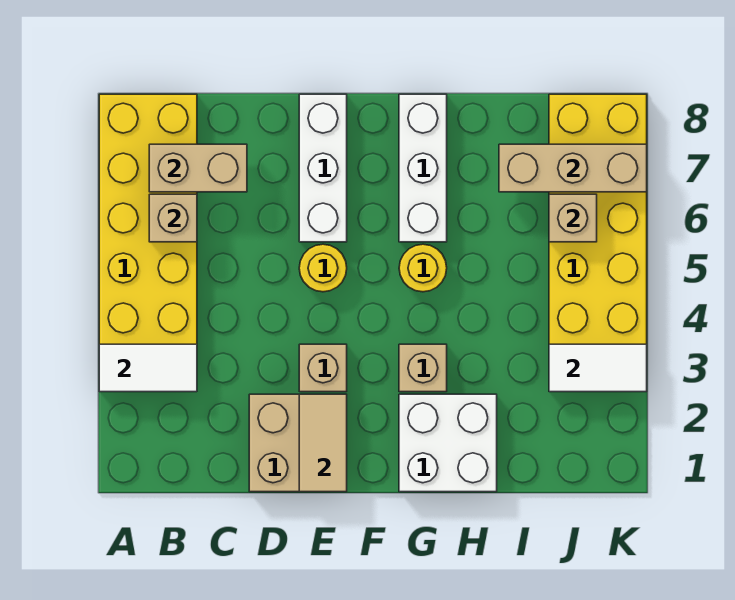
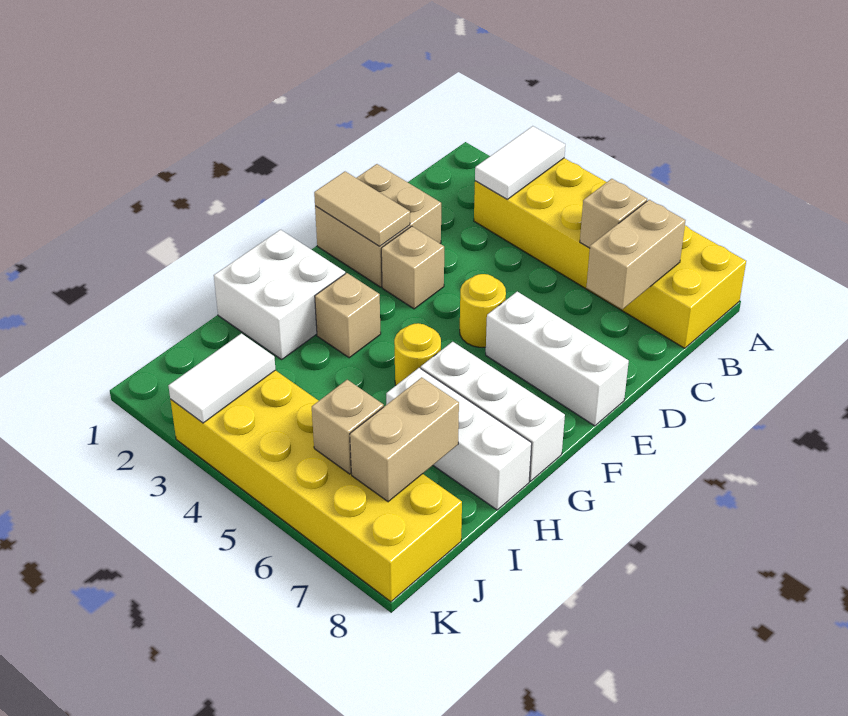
none -> white 1x3 brick [386,368,532,510]
tan 1x3 brick [499,144,647,192] -> tan 1x2 brick [350,377,459,502]

